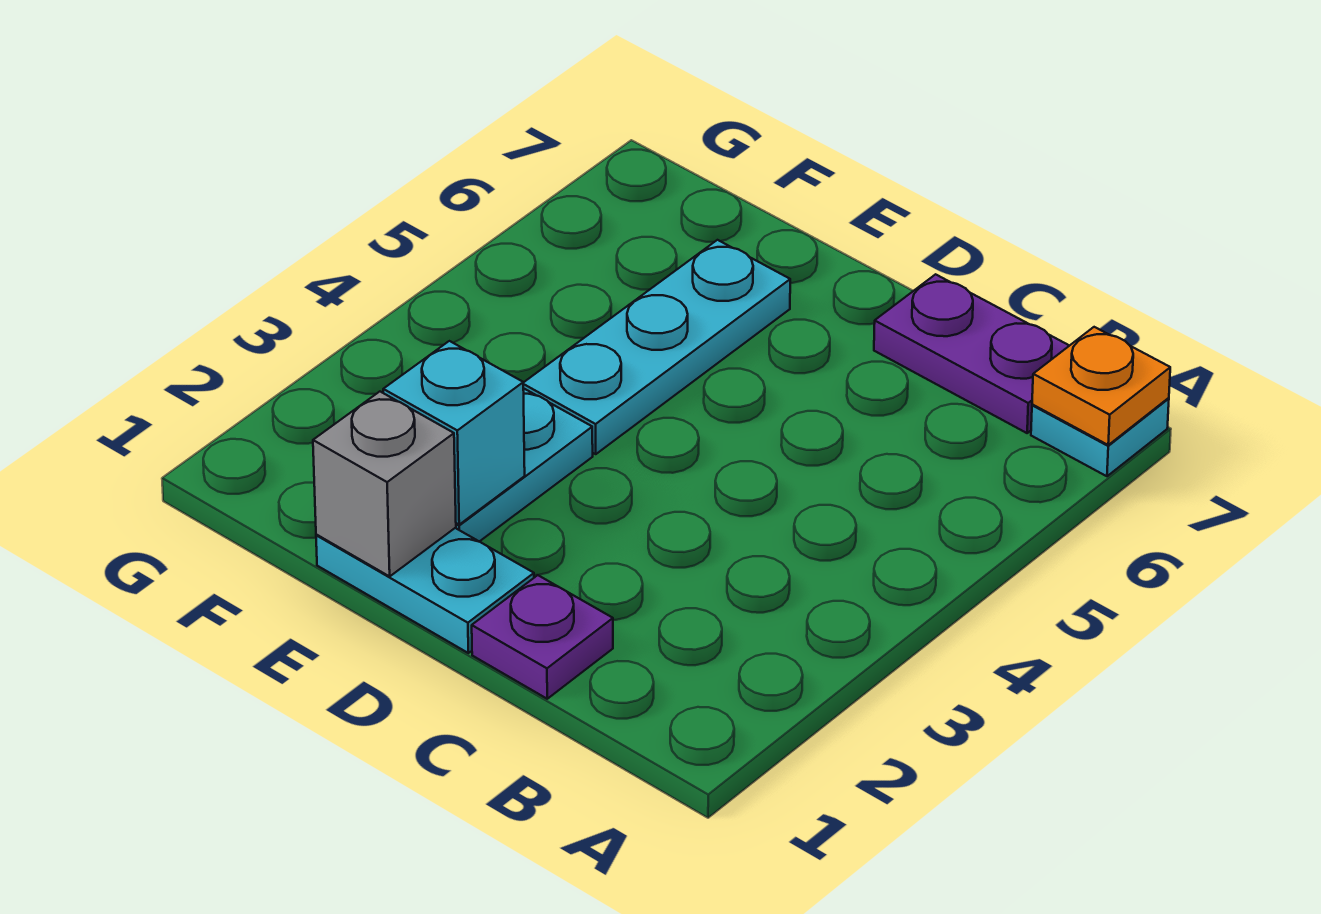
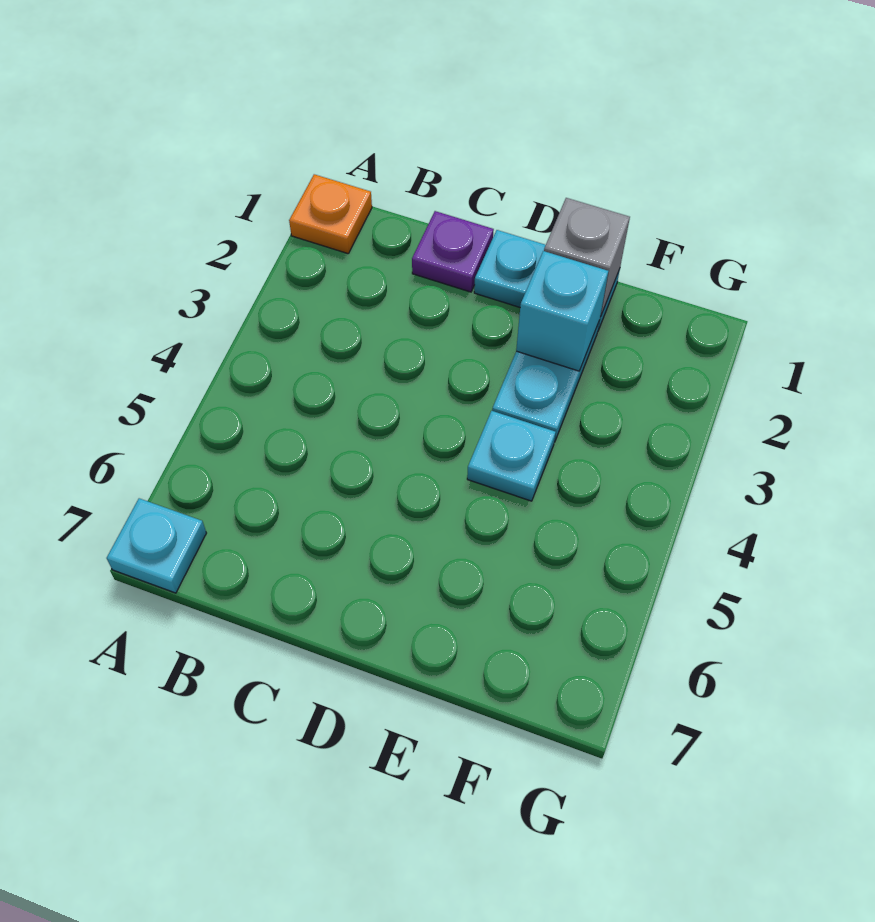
orange 1x1 plate [1032,327,1170,445] -> orange 1x1 plate moved to [289,174,372,254]
purple 1x2 plate [874,274,1069,433] -> none
cyan 1x3 plate [523,240,790,454] -> cyan 1x1 plate [467,411,556,501]

